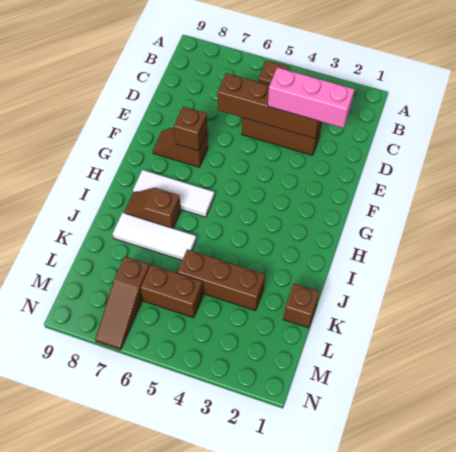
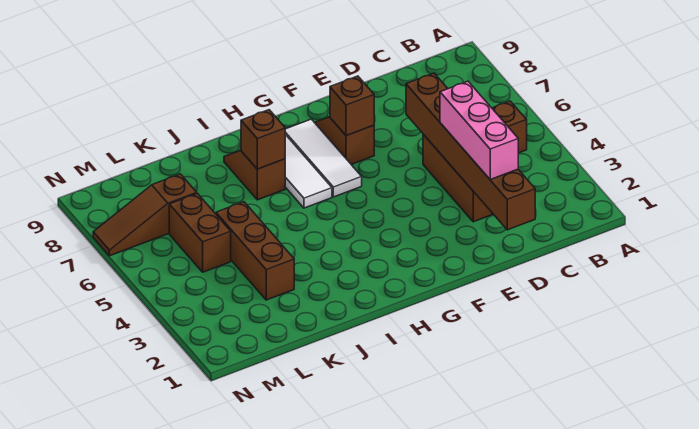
brown 1x4 brick [217,73,321,139] -> brown 1x6 brick [406,73,535,230]
white 1x3 tile [113,213,196,260] -> white 1x3 tile moved to [285,119,362,197]
brown 1x1 brick [283,283,319,328] -> brown 1x1 brick moved to [241,110,285,169]

